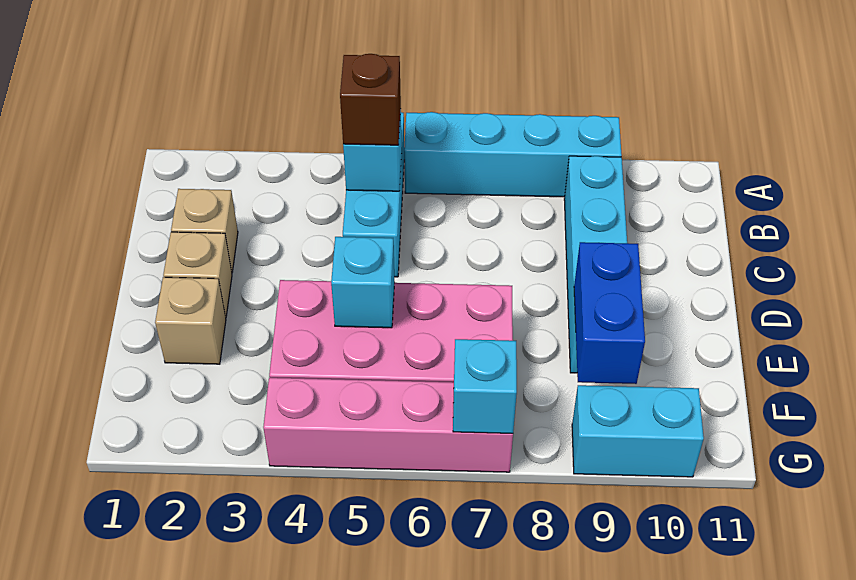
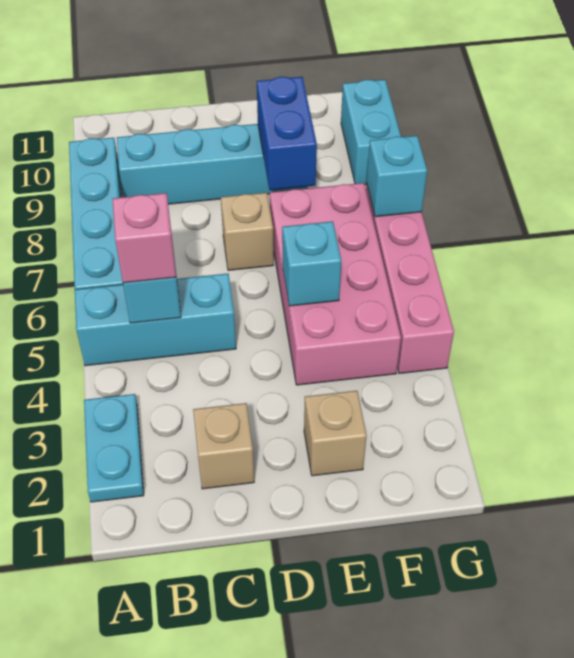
none -> cyan 1x2 plate [84,394,144,502]
brown 1x1 brick [340,54,401,145] -> pink 1x1 brick [113,193,176,283]
tan 1x1 brick [163,232,232,317] -> tan 1x1 brick moved to [221,193,274,270]
blue 1x2 brick [574,242,645,384] -> blue 1x2 brick turned to [257,77,317,190]

